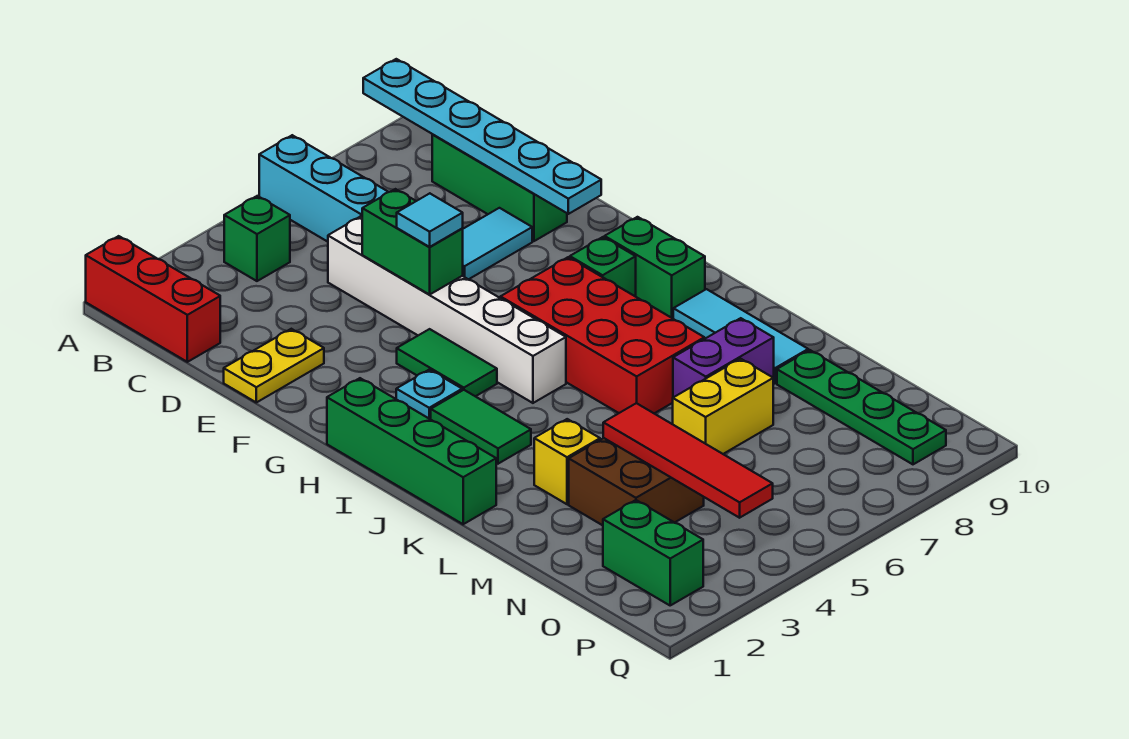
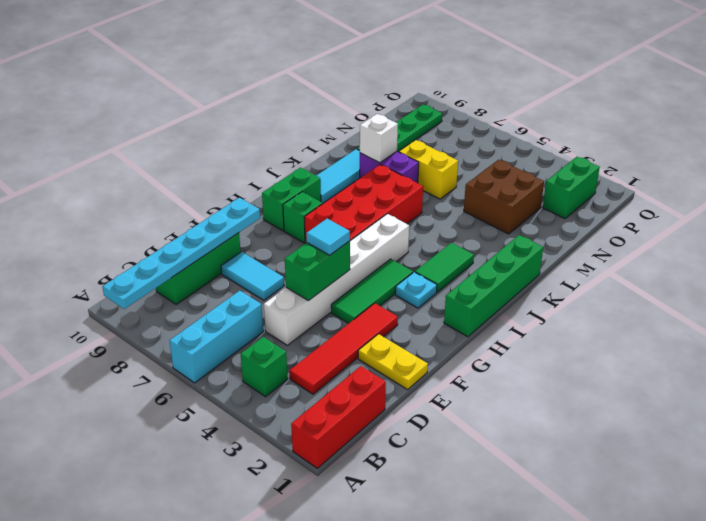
green 1x2 tile [397,329,497,396] -> green 1x3 tile [331,259,413,323]
yellow 1x1 brick [534,419,600,504] -> none
none -> white 1x1 brick [360,114,398,163]
red 1x4 tile [603,403,773,518] -> red 1x4 tile moved to [290,303,398,394]

